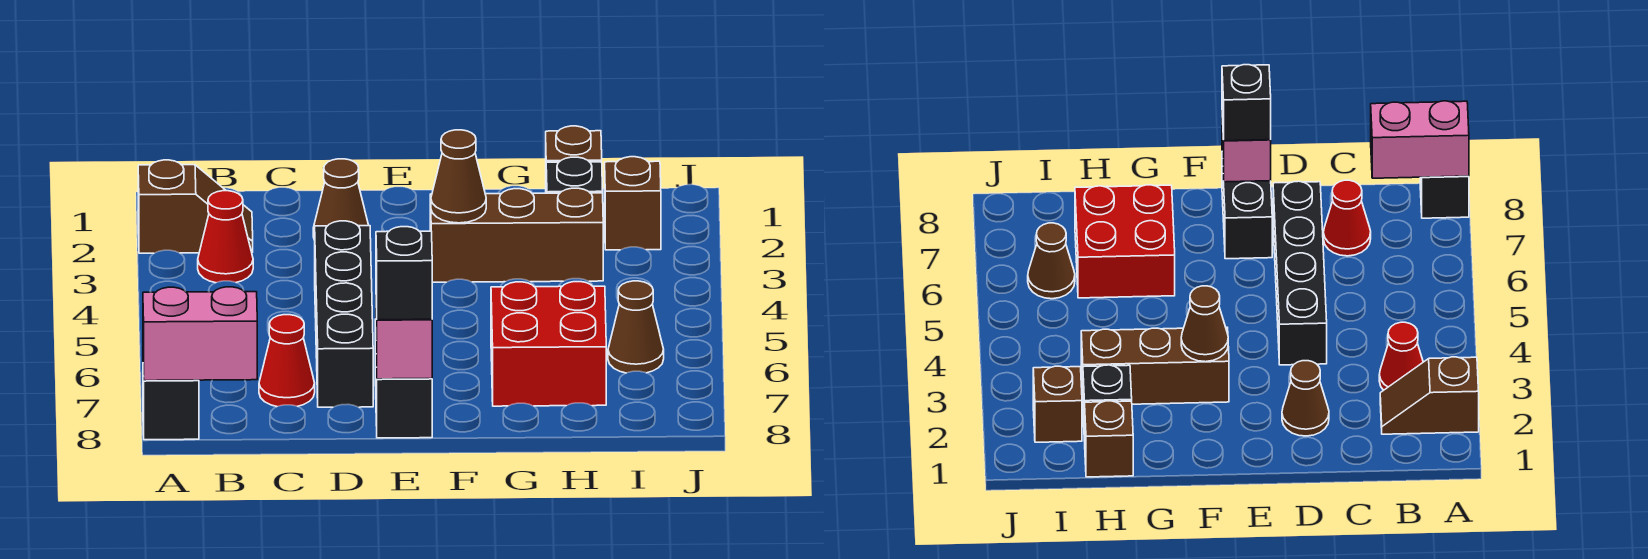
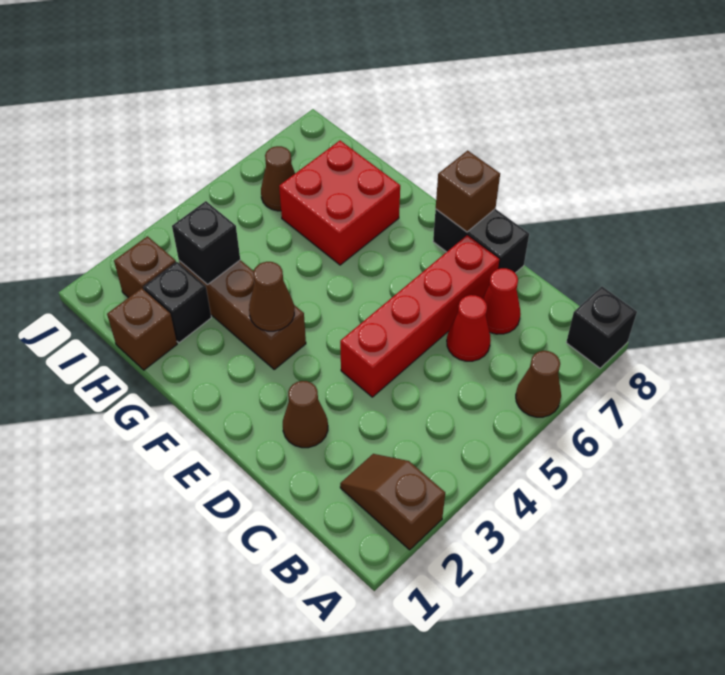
none -> brown 1x1 cone [516,351,561,417]
pink 1x2 brick [143,287,257,381] -> none
red 1x1 cone [198,191,253,283] -> red 1x1 cone moved to [447,295,491,361]
black 1x4 brick [315,221,373,407] -> red 1x4 brick [340,235,499,397]
black 1x2 brick [375,319,432,438] -> black 1x2 brick turned to [433,209,529,273]
pink 1x1 brick [376,308,432,379] -> brown 1x1 brick [436,150,500,232]
black 1x1 brick [376,227,432,320] -> black 1x1 brick moved to [172,201,240,285]

